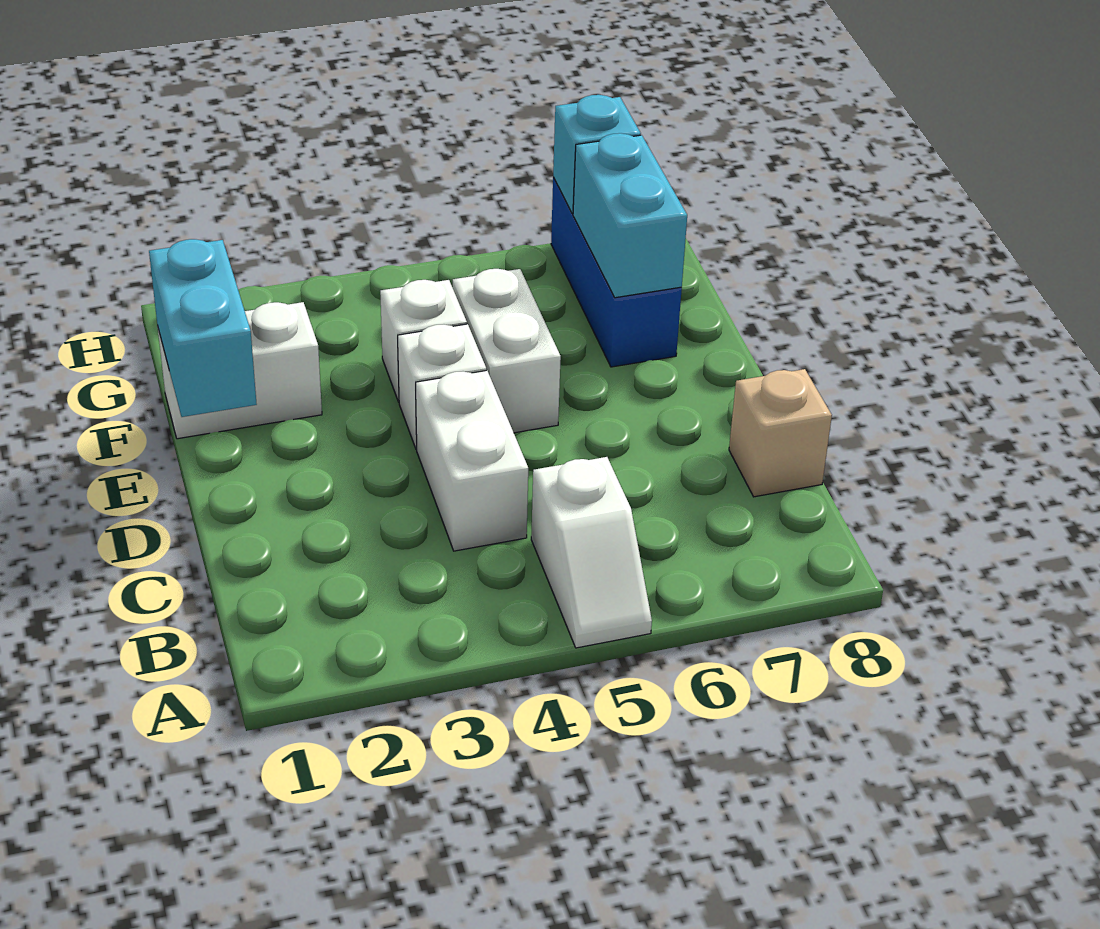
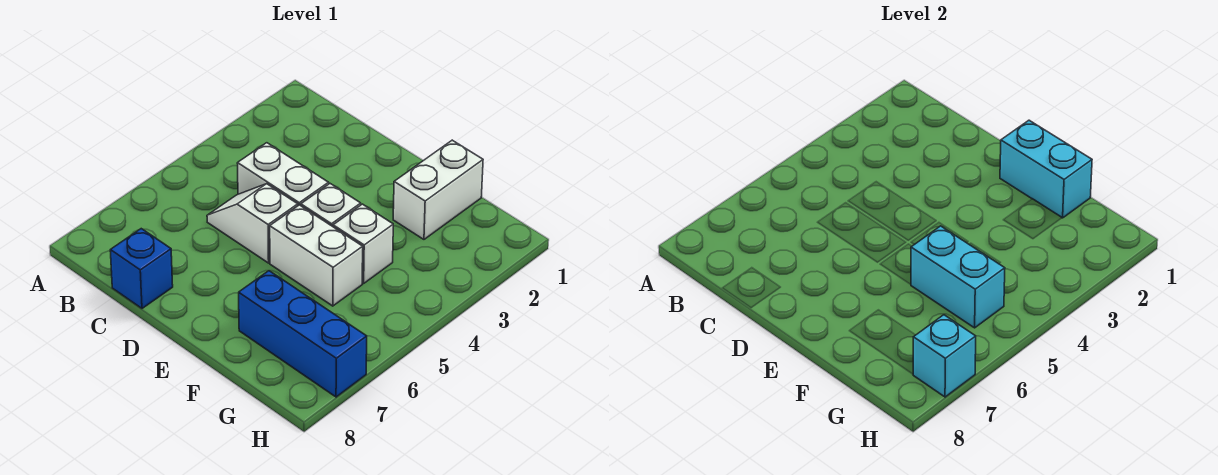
white 1x2 slope [531,457,652,648] -> white 1x2 slope moved to [207,184,298,263]
tan 1x1 brick [729,369,832,497] -> blue 1x1 brick [110,229,173,308]
cyan 1x2 brick [573,133,687,298] -> cyan 1x2 brick moved to [911,226,1005,328]

